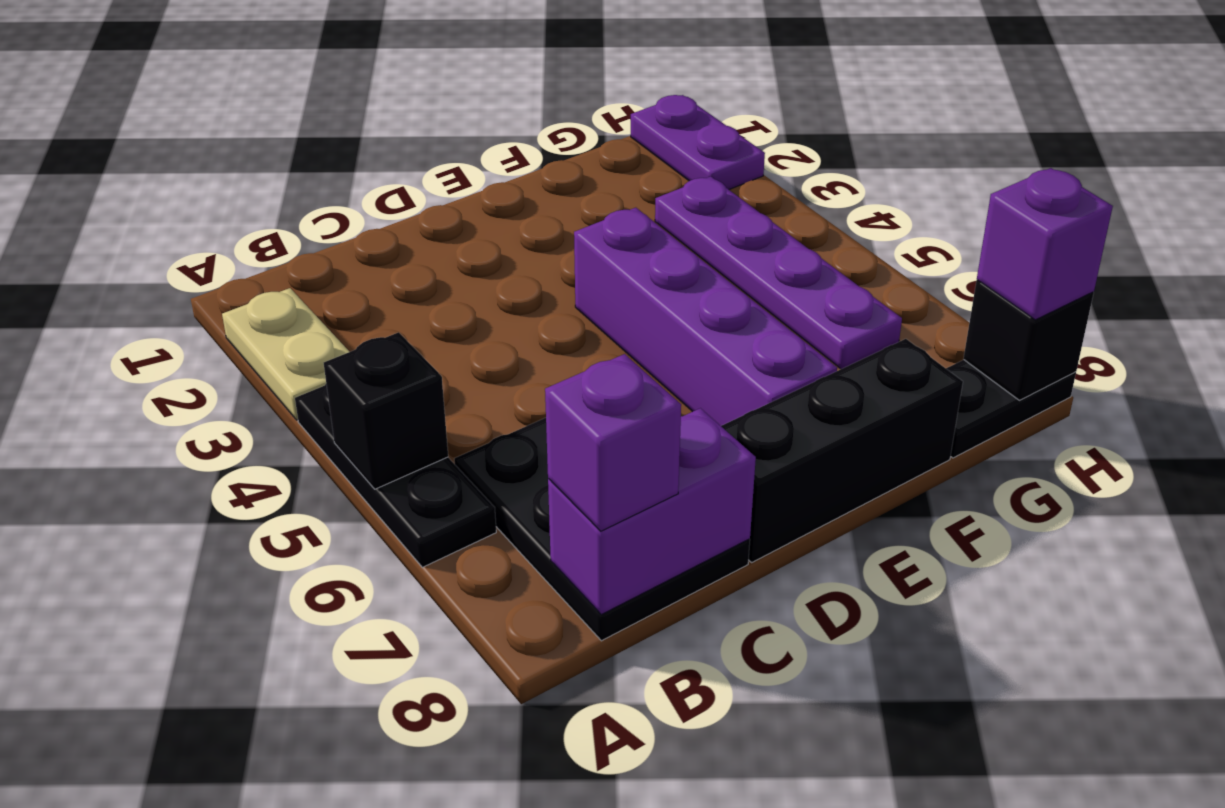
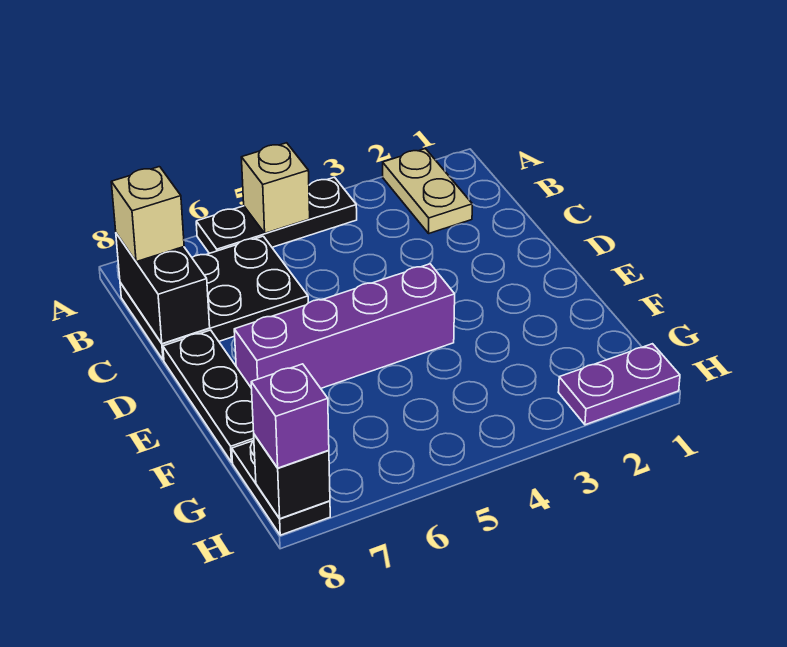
tan 1x2 plate [222,288,349,420] -> tan 1x2 plate turned to [383,149,472,233]
black 1x1 brick [324,332,448,489] -> tan 1x1 brick [241,143,310,233]
purple 1x2 brick [548,408,756,614] -> black 1x2 brick [116,233,210,344]
purple 1x1 brick [545,354,681,531] -> tan 1x1 brick [111,167,184,262]
black 1x3 brick [721,339,963,562] -> black 1x3 plate [163,330,254,462]
purple 1x4 plate [655,176,902,369] -> none

